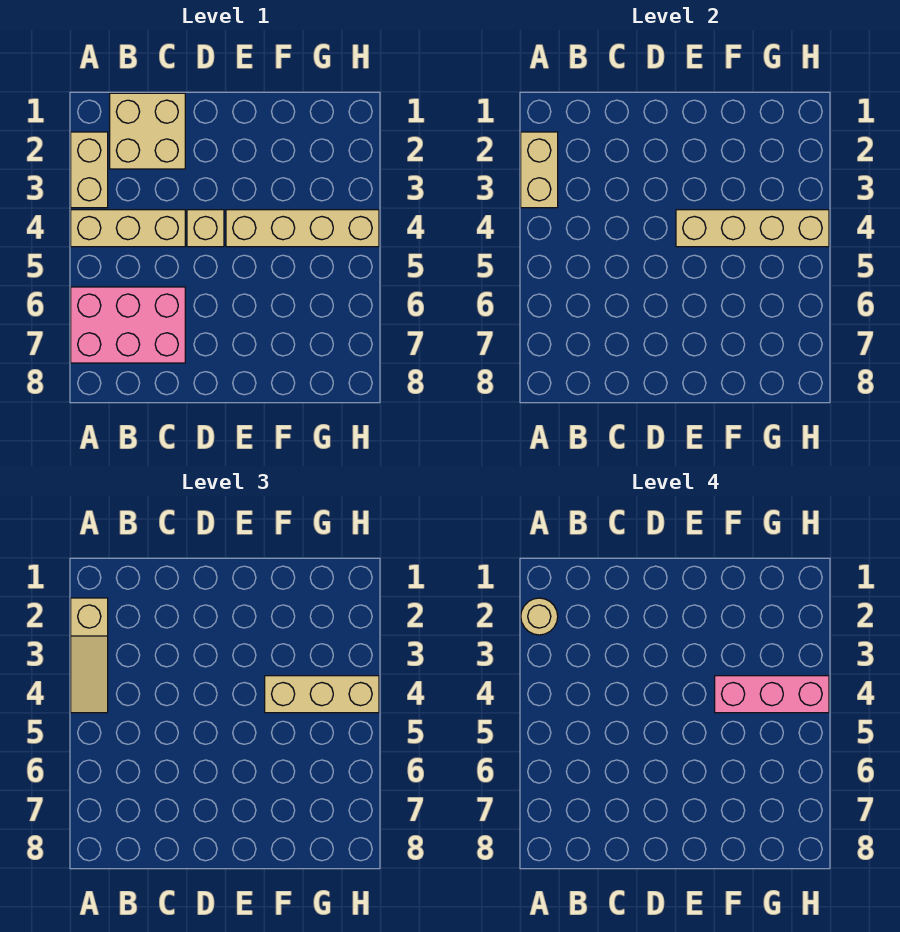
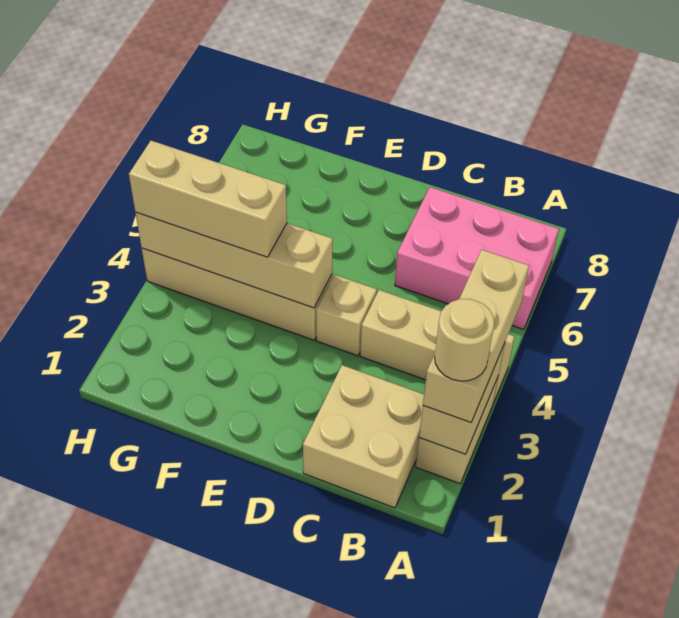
tan 1x3 slope [71,598,108,713] -> tan 1x3 brick [423,250,529,422]
pink 1x3 brick [715,676,829,713] -> none

